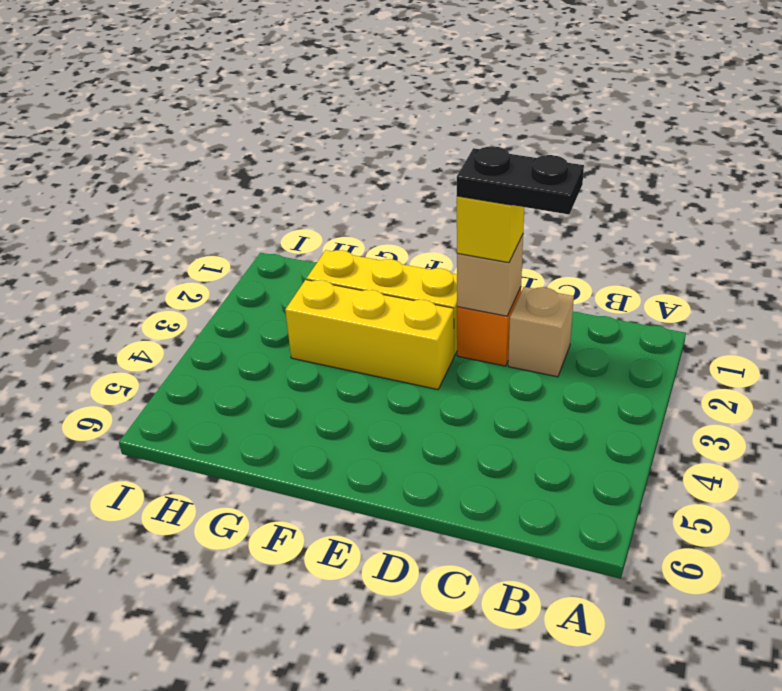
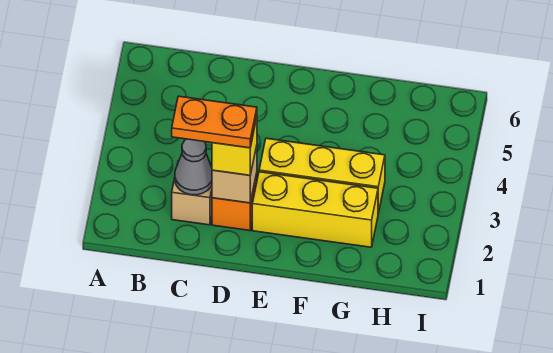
none -> grey 1x1 cone [175,139,212,195]
black 1x2 plate [457,146,584,214] -> orange 1x2 plate [172,96,257,148]

